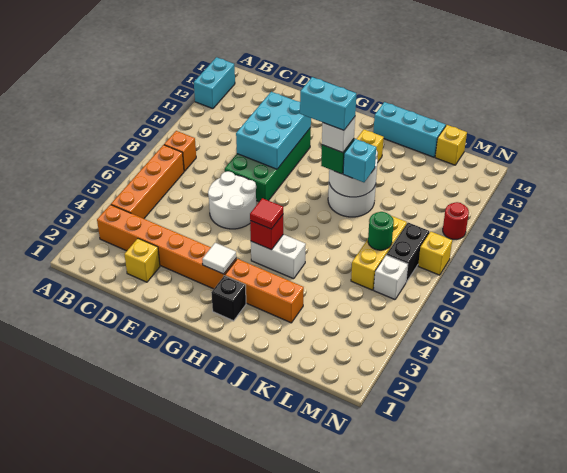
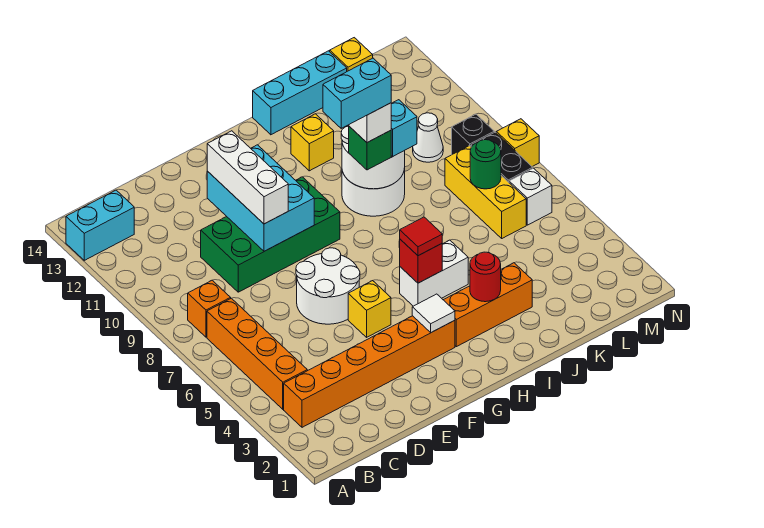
cyan 1x2 brick [194,57,235,109] -> cyan 1x2 brick turned to [66,190,134,260]
yellow 1x1 brick [124,239,160,282] -> yellow 1x1 brick moved to [348,281,391,337]
green 2x4 brick [225,128,311,202] -> green 2x4 brick turned to [201,177,340,292]
none -> white 1x3 brick [207,131,288,224]
black 1x1 brick [211,276,246,321] -> black 1x1 brick moved to [452,114,494,154]
none -> white 1x1 cone [413,113,443,162]
red 1x1 round brick [443,202,469,239] -> red 1x1 round brick moved to [470,252,501,302]

